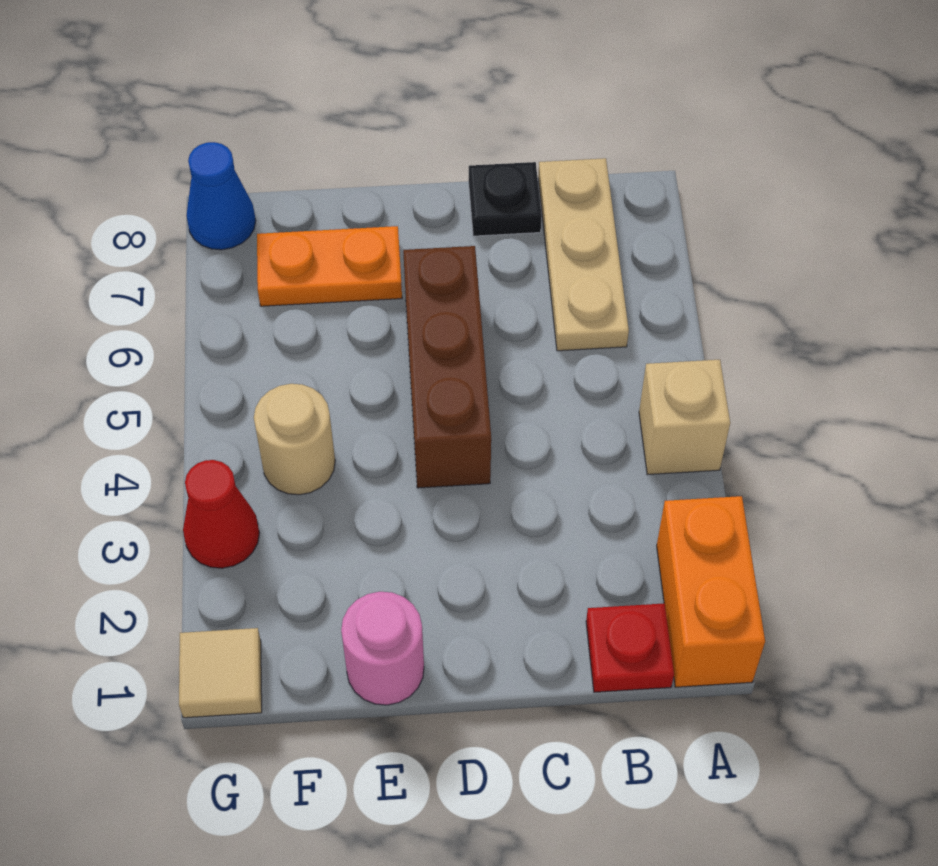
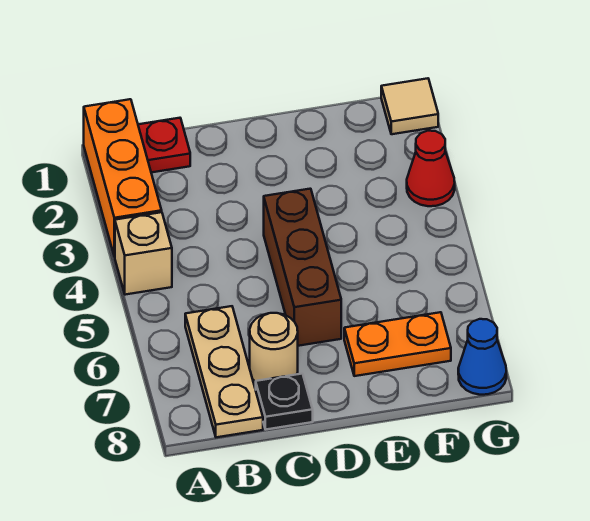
orange 1x2 brick [657,496,765,687] -> orange 1x3 brick [84,99,162,257]
pink 1x1 round brick [341,592,424,705] -> none
tan 1x1 round brick [254,384,335,495] -> tan 1x1 round brick moved to [250,313,298,382]

